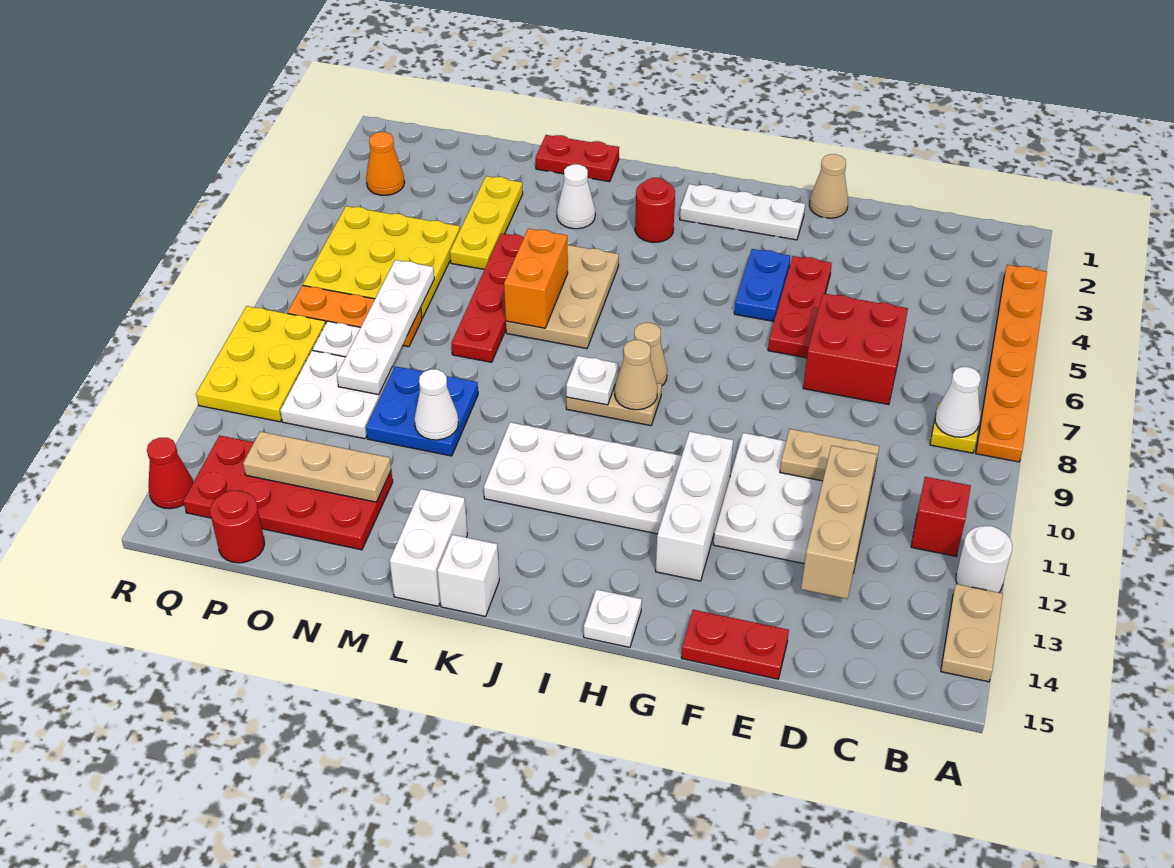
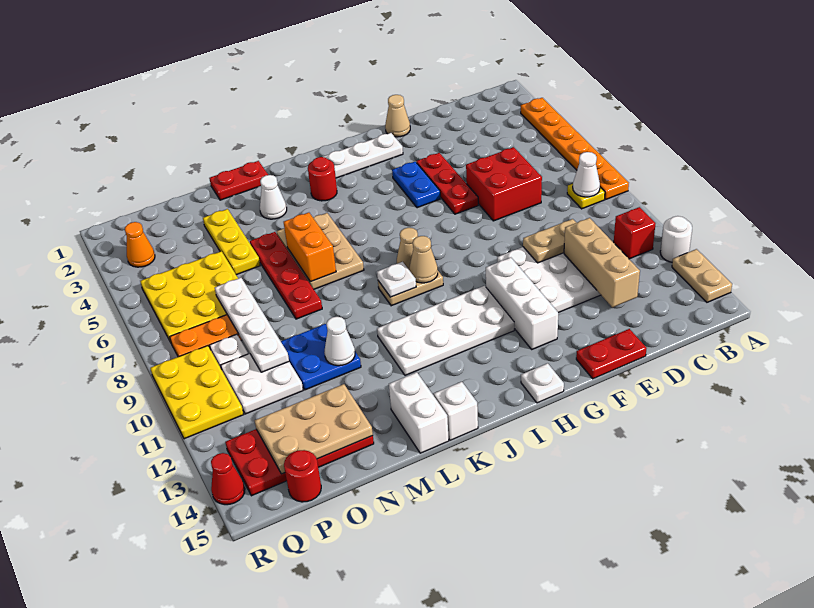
tan 1x3 plate [243,432,391,502] -> tan 2x3 plate [255,384,373,474]

